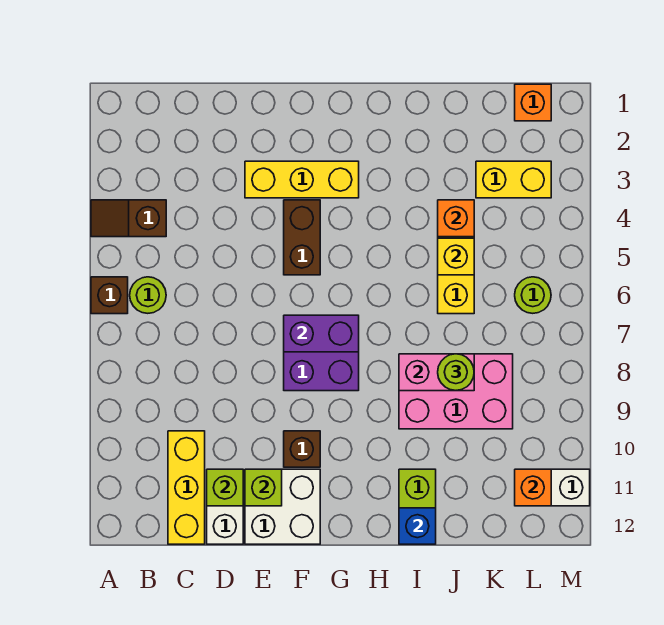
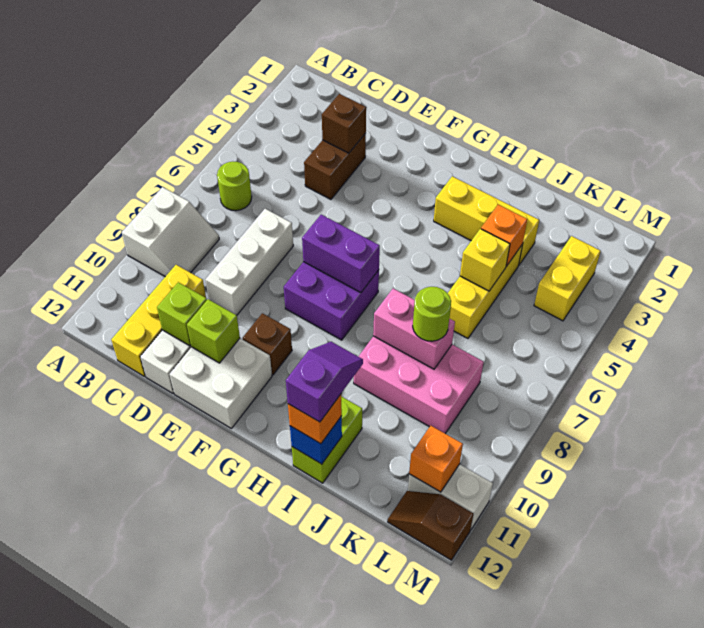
brown 1x2 slope [91,200,166,237] -> brown 1x2 slope moved to [388,491,473,560]
brown 1x1 brick [91,277,128,314] -> brown 1x1 brick moved to [322,94,366,153]
none -> white 2x2 slope [122,187,219,277]
none -> white 1x3 brick [205,209,293,315]
yellow 1x3 brick [245,161,359,198] -> yellow 1x3 brick moved to [434,176,539,265]
brown 1x2 brick [284,200,320,275] -> brown 1x2 brick moved to [304,133,366,199]
none -> purple 1x2 slope [286,342,363,422]
yellow 1x2 brick [476,161,551,198] -> yellow 1x2 brick turned to [534,236,601,321]
orange 1x1 brick [515,84,551,121] -> orange 1x1 brick moved to [288,394,342,444]
lime 1x1 round brick [515,277,551,313] -> none

